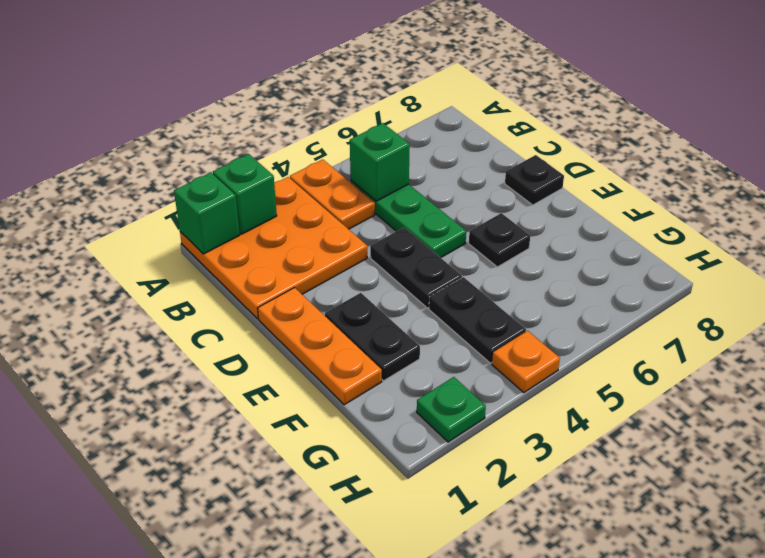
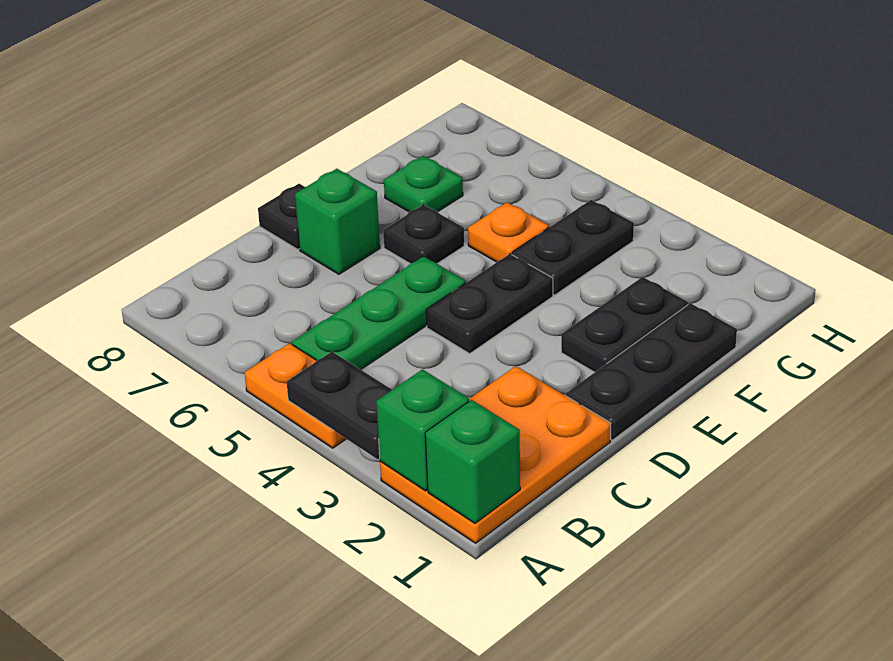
orange 3x3 plate [180,177,367,319] -> orange 2x3 plate [380,366,611,543]
none -> black 1x2 plate [287,352,392,459]
orange 1x2 plate [290,159,375,229] -> orange 1x2 plate turned to [245,343,346,448]
green 1x1 brick [350,123,410,201] -> green 1x1 brick moved to [295,169,380,274]
orange 1x3 plate [258,288,382,405] -> black 1x3 plate [566,303,737,440]
green 1x1 plate [417,377,486,442] -> green 1x1 plate moved to [384,156,463,212]
orange 1x1 plate [492,331,560,392] -> orange 1x1 plate moved to [468,202,549,262]

